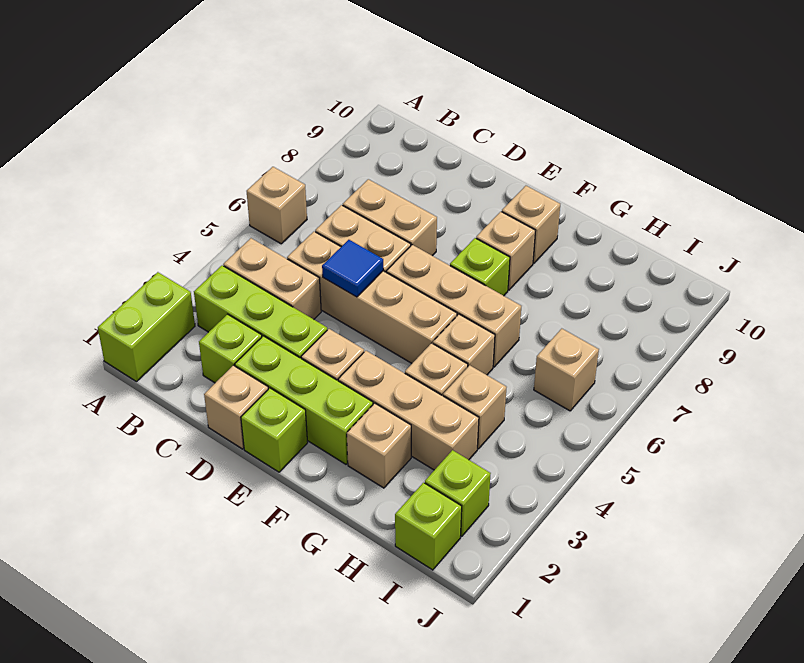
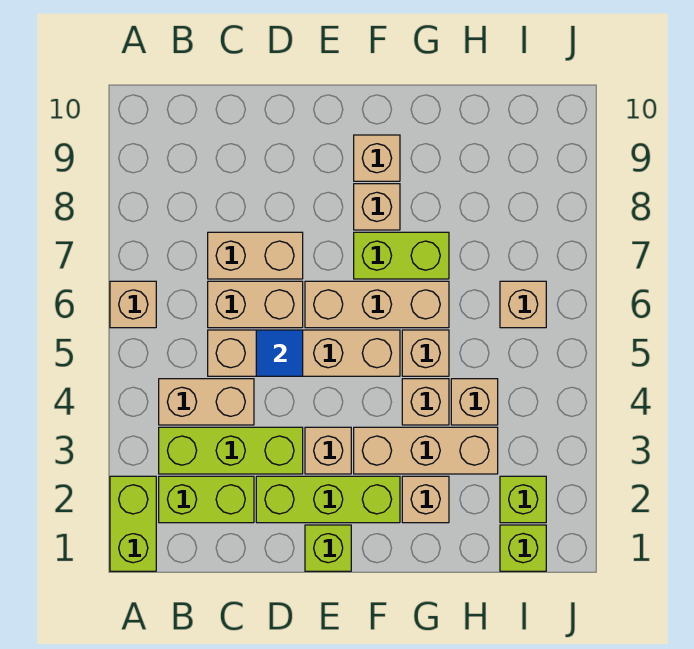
lime 1x1 brick [199,314,262,383] -> lime 1x2 brick [159,476,254,523]
tan 1x1 brick [204,365,268,449] -> none
lime 1x1 brick [450,238,510,296] -> lime 1x2 brick [354,232,449,279]

